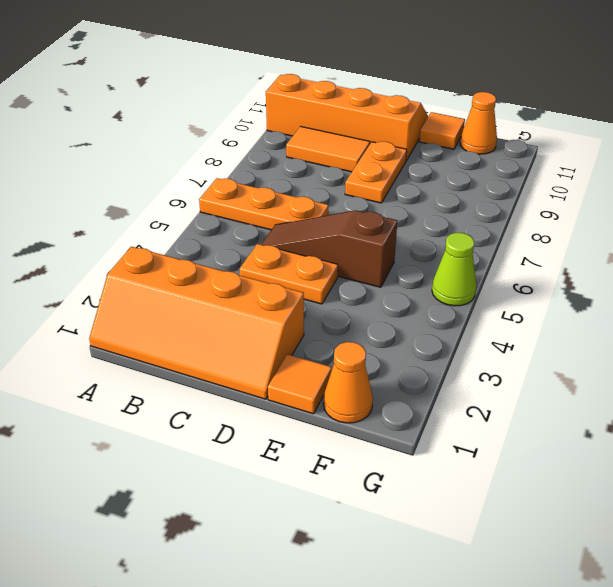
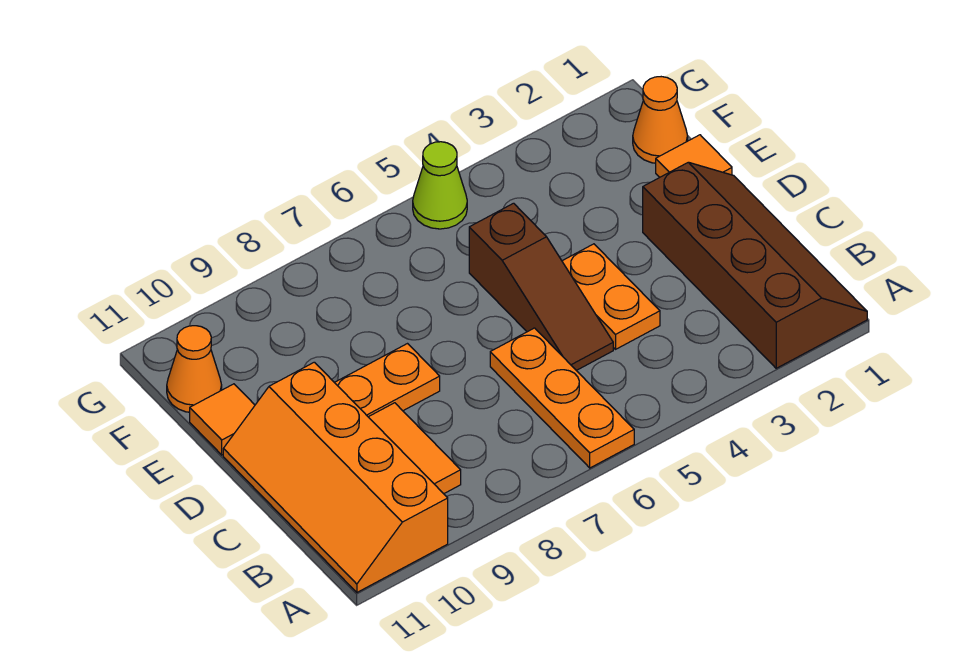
orange 2x4 slope [89,247,304,399] -> brown 2x4 slope [643,162,867,368]

